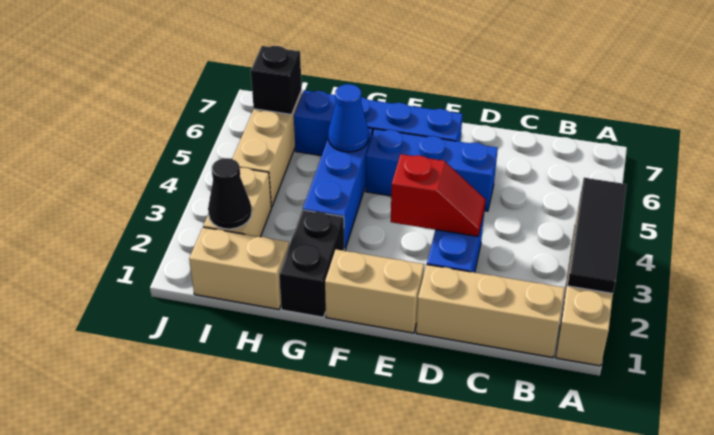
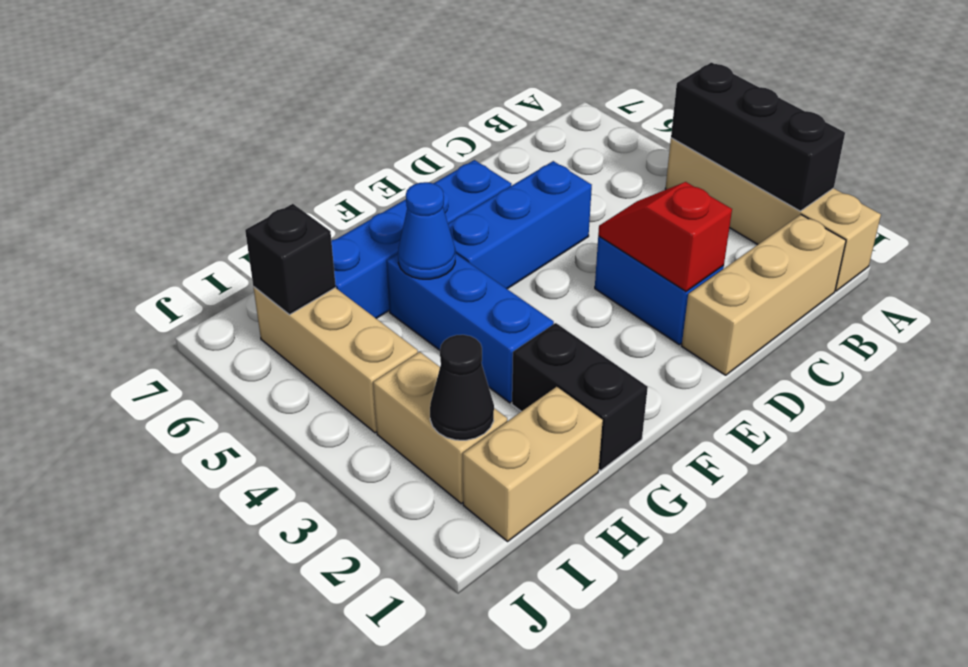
black 1x3 tile [567,178,626,293] -> black 1x3 brick [671,63,845,211]
red 1x2 slope [391,154,486,236] -> red 1x2 slope turned to [598,182,732,292]
tan 1x2 brick [325,250,424,333] -> none

